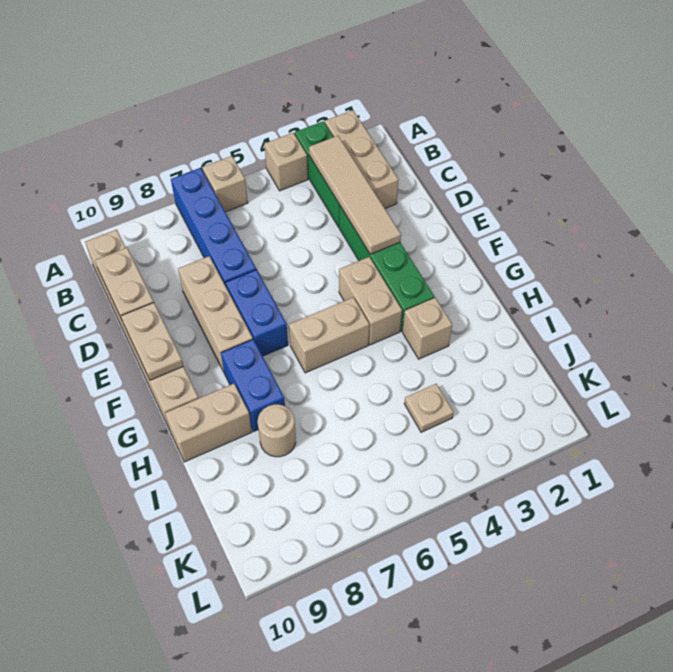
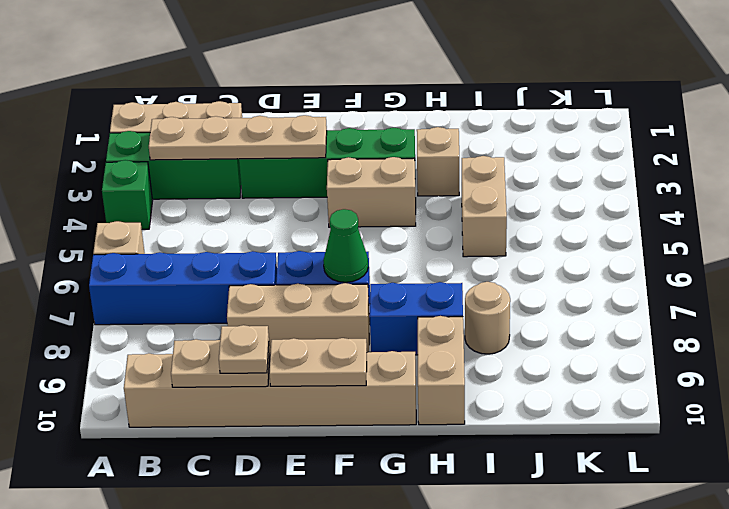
tan 1x1 brick [264,133,308,191] -> green 1x1 brick [102,160,153,229]
tan 1x4 tile [309,136,401,254] -> tan 1x4 plate [149,115,327,160]
none -> green 1x1 cone [323,209,368,282]
tan 1x2 brick [289,297,369,373] -> tan 1x2 brick moved to [462,156,507,257]
tan 1x1 plate [404,384,453,432] -> tan 1x1 plate moved to [219,325,269,373]

